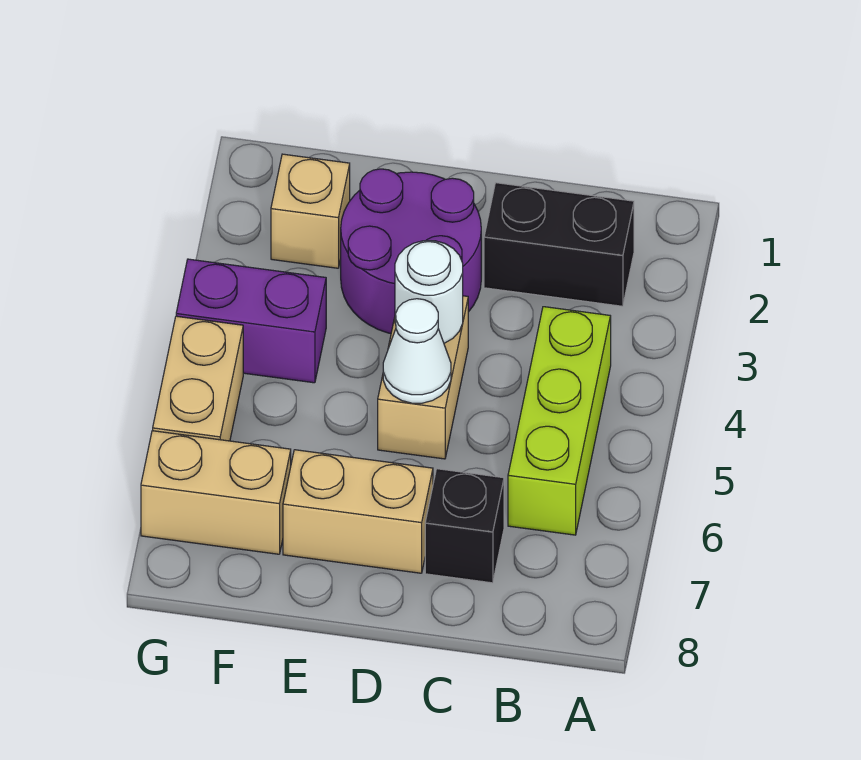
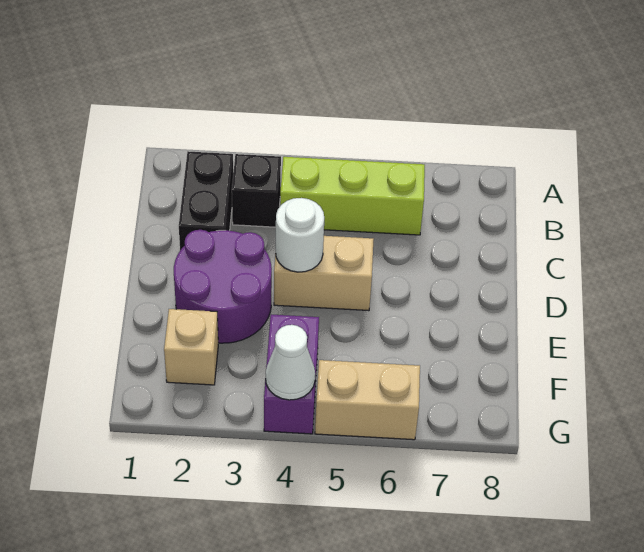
black 1x1 brick [425,469,504,583] -> black 1x1 brick moved to [232,154,281,227]
white 1x1 cone [383,299,451,403] -> white 1x1 cone moved to [266,325,315,400]
tan 1x2 brick [283,450,433,573] -> none
tan 1x2 brick [141,431,291,554] -> none

